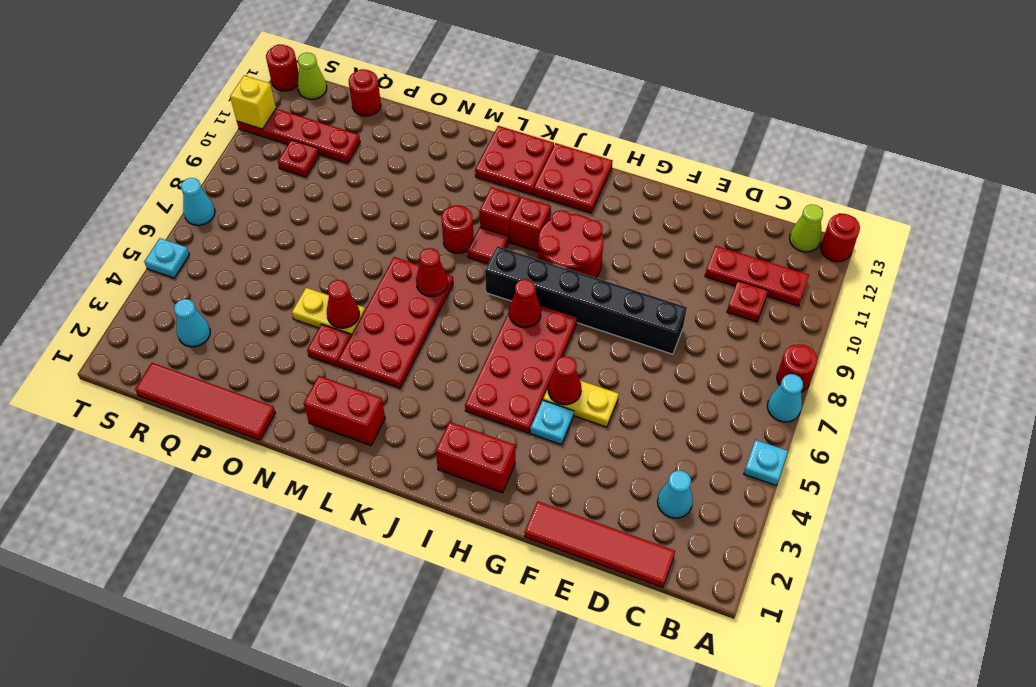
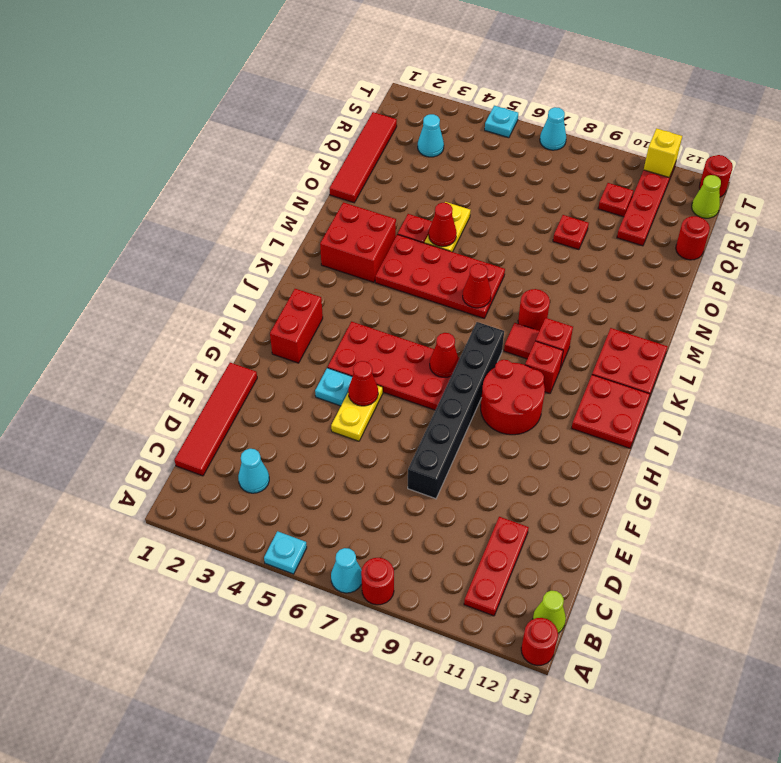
red 1x1 plate [727,281,768,322] -> red 1x1 plate moved to [553,215,589,250]
red 1x2 brick [304,376,385,445] -> red 2x2 brick [320,202,396,282]

